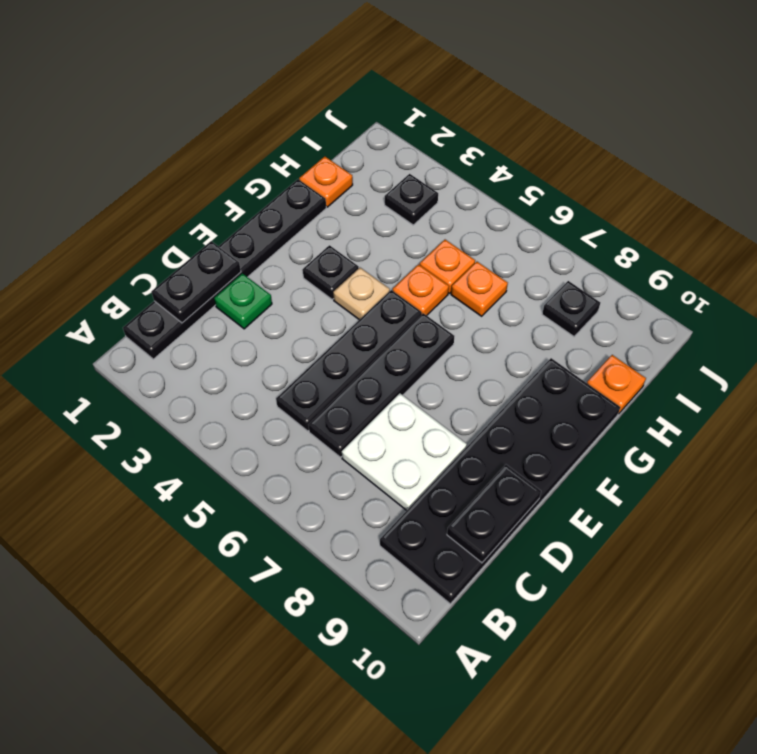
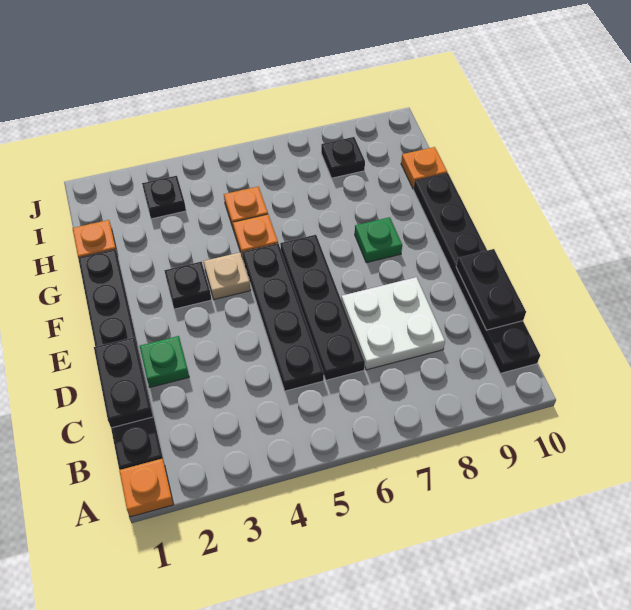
black 2x6 plate [380,358,620,604] -> black 1x6 plate [414,173,540,374]
none -> green 1x1 plate [355,217,402,263]
orange 1x1 plate [451,262,508,316] -> orange 1x1 plate moved to [119,459,173,517]

